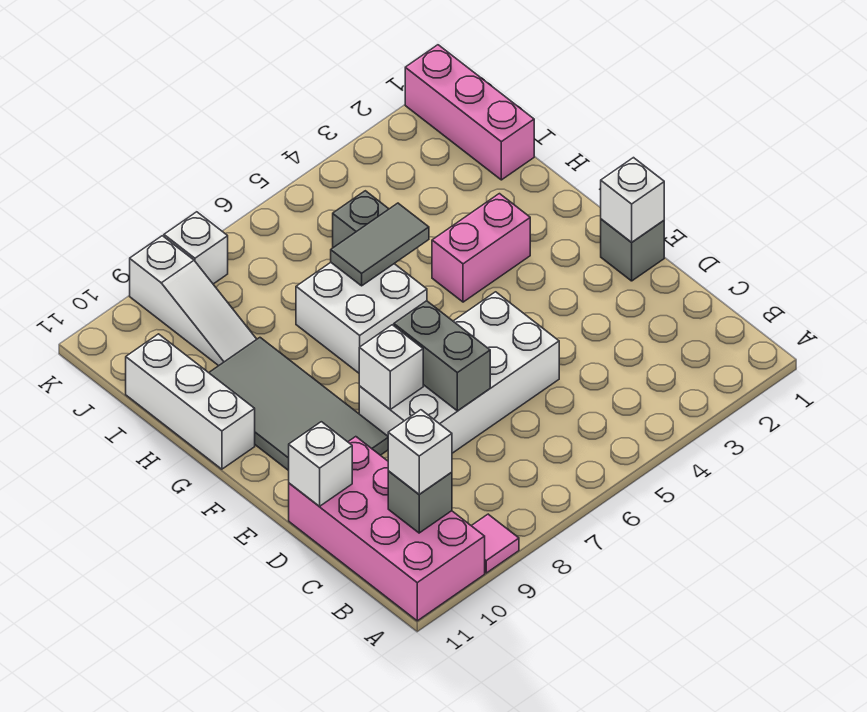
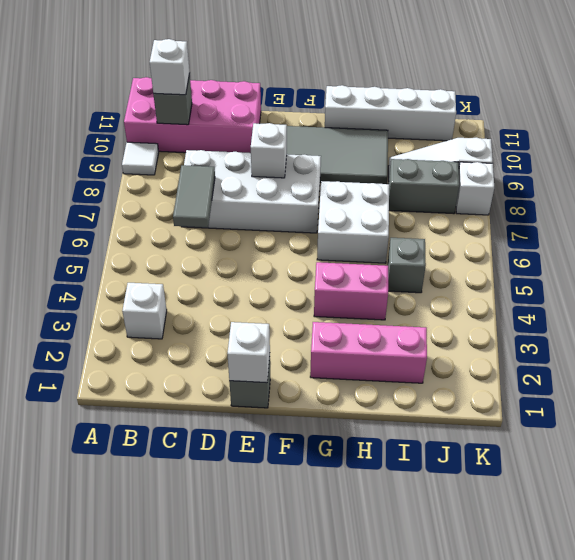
pink 1x1 tile [471,514,519,573] -> white 1x1 tile [122,142,159,175]
white 2x4 brick [359,292,559,453] -> white 2x4 brick turned to [181,150,321,233]
grey 1x2 brick [394,301,490,411] -> grey 1x2 brick moved to [388,159,459,214]
white 1x1 brick [289,422,352,506] -> white 1x1 brick moved to [122,283,167,339]
pink 1x2 brick [432,194,530,302] -> pink 1x2 brick turned to [314,262,388,320]
white 1x3 brick [126,334,255,469] -> white 1x4 brick [325,85,456,141]
grey 1x2 tile [331,203,429,286] -> grey 1x2 tile moved to [173,165,215,227]
pink 1x3 brick [405,45,534,180] -> pink 1x3 brick moved to [310,322,427,383]

